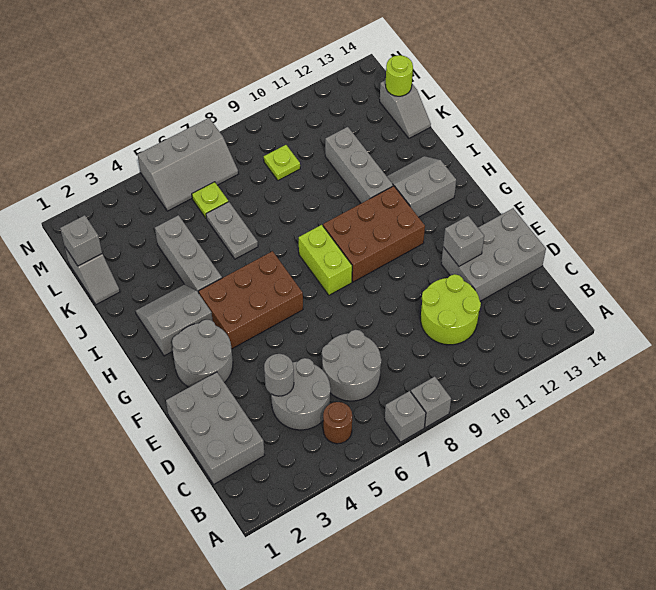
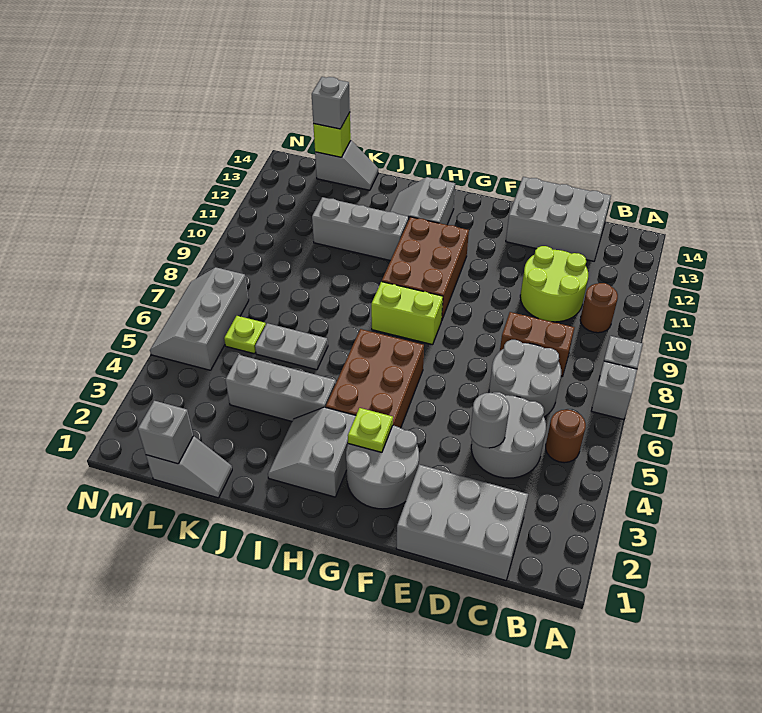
none -> brown 1x1 round brick [580,283,618,333]
none -> brown 1x2 brick [500,312,575,376]
grey 2x3 brick [441,208,546,301] -> grey 2x3 brick turned to [506,177,611,261]
grey 1x1 brick [443,216,484,266] -> grey 1x1 brick moved to [312,77,350,129]
lime 1x1 plate [264,145,300,180] -> lime 1x1 plate moved to [348,408,393,452]
lime 1x1 round brick [386,55,413,96] -> lime 1x1 brick [313,113,351,157]
grey 2x3 slope [138,118,238,211] -> grey 2x3 slope turned to [150,267,249,370]

